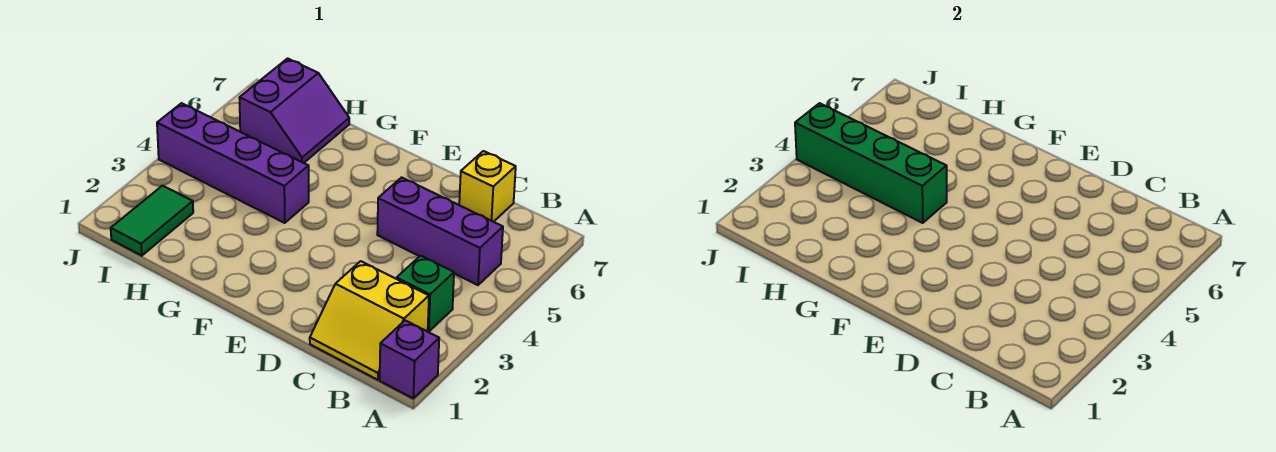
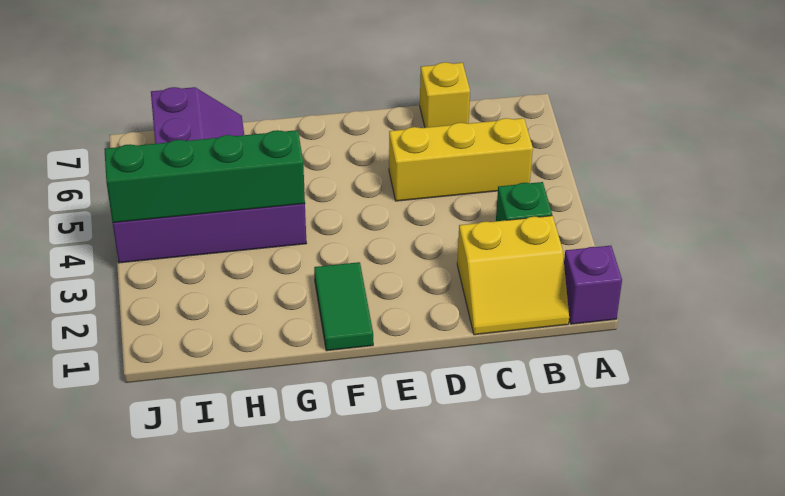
purple 1x3 brick [377,177,503,285] -> yellow 1x3 brick [389,118,533,201]
green 1x2 tile [111,186,193,256] -> green 1x2 tile moved to [314,262,373,351]

